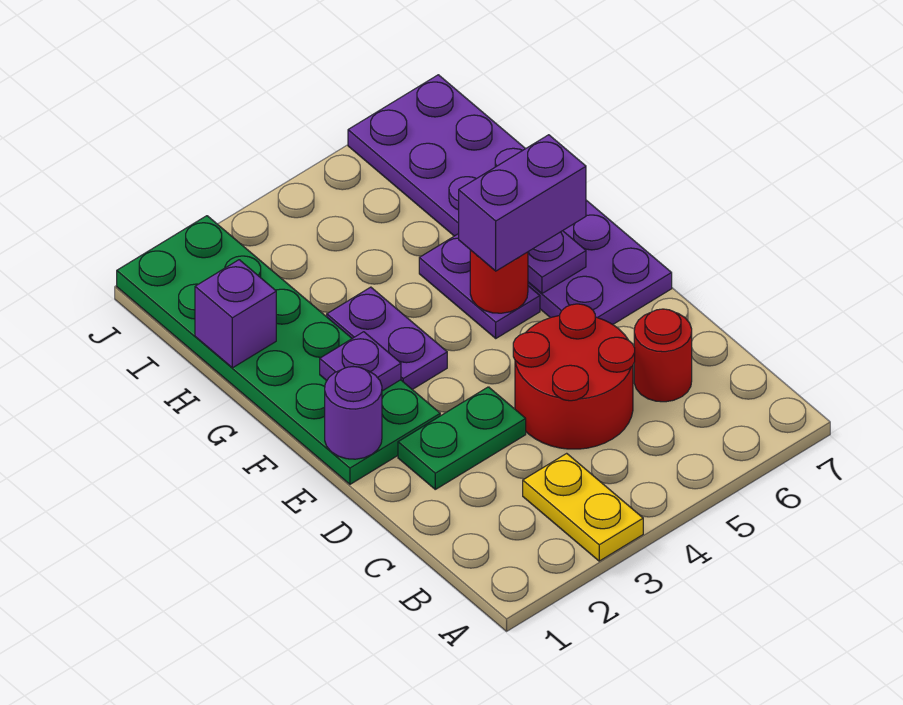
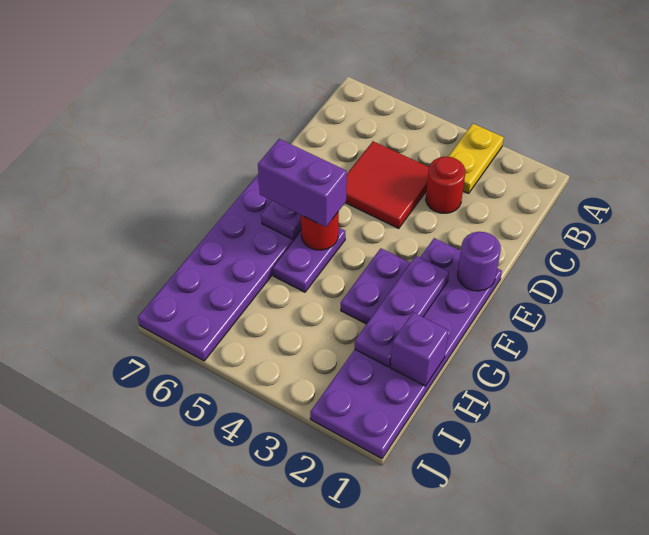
red 2x2 round brick [513,304,635,449] -> red 2x2 tile [345,141,429,228]
red 1x1 round brick [634,309,692,402] -> red 1x1 round brick moved to [426,156,465,213]
green 1x2 plate [398,387,526,489] -> none
green 2x6 plate [117,216,440,484] -> purple 2x6 plate [310,238,502,459]
purple 1x1 plate [320,332,401,391] -> purple 1x3 plate [355,256,449,367]

